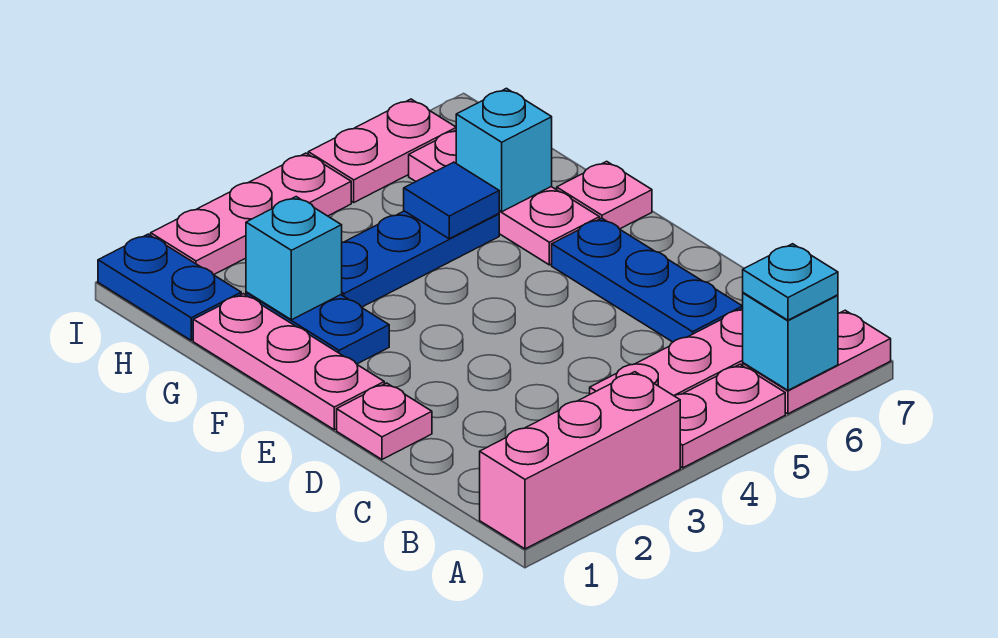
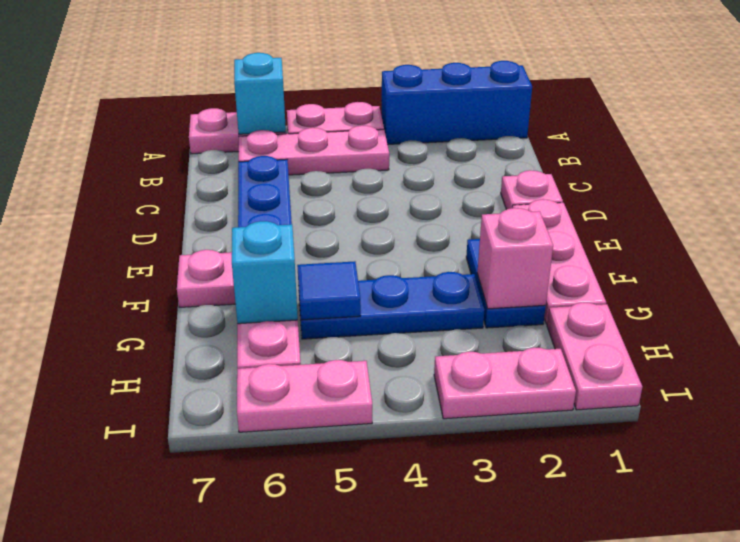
pink 1x3 brick [480,372,680,549] -> blue 1x3 brick [382,61,532,144]
cyan 1x1 plate [743,244,838,320] -> none
cyan 1x1 brick [246,197,342,320] -> pink 1x1 brick [477,208,553,309]
blue 1x2 plate [98,234,241,340] -> pink 1x2 plate [547,302,642,410]
pink 1x3 plate [151,153,351,275] -> pink 1x2 plate [434,347,576,419]

